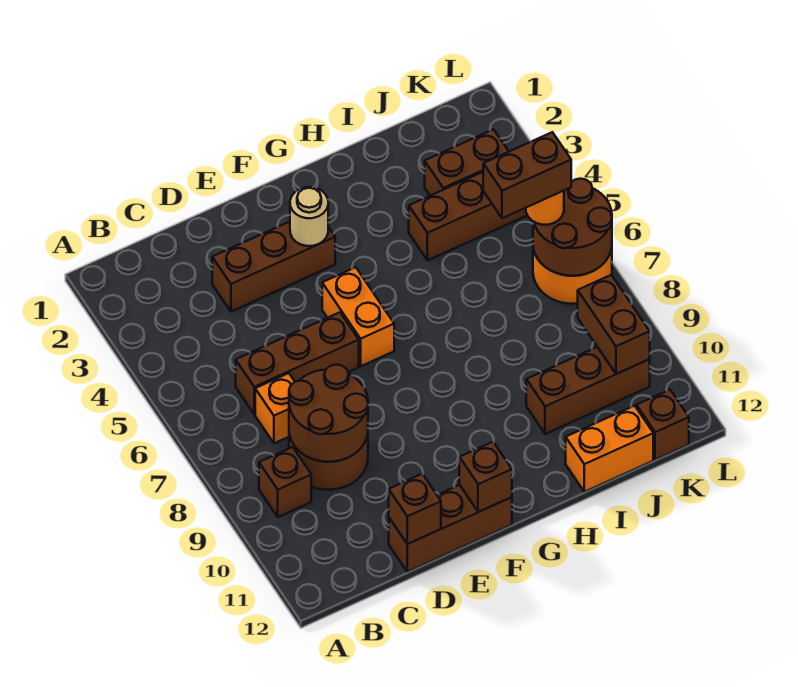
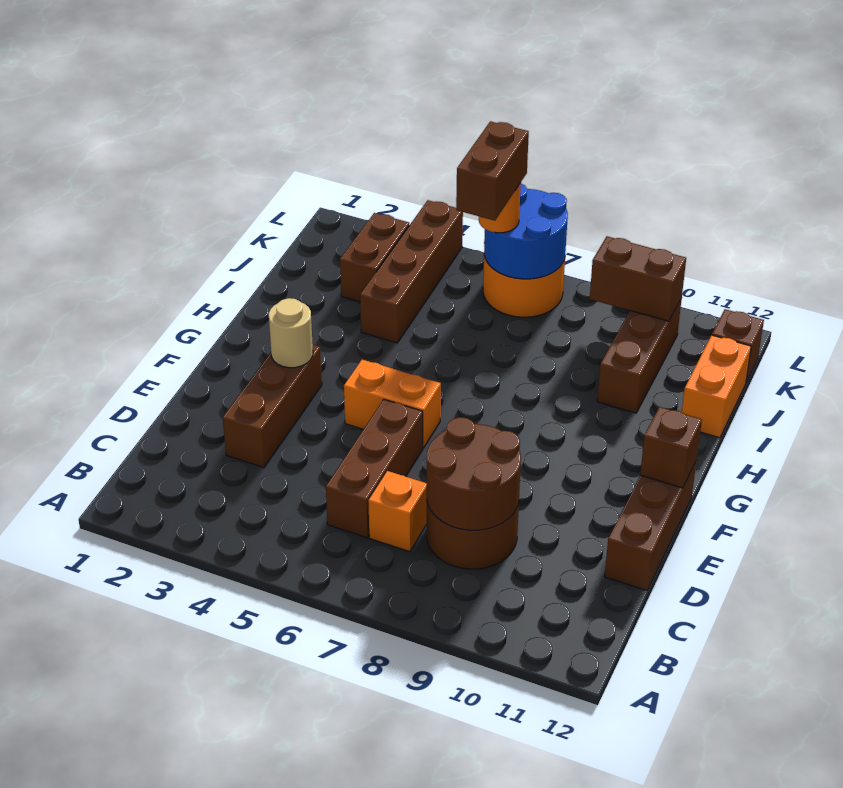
brown 1x1 brick [259,447,311,517] -> none
brown 1x1 brick [389,474,441,544] -> none
brown 2x2 round brick [533,179,612,276] -> blue 2x2 round brick [484,184,568,279]

